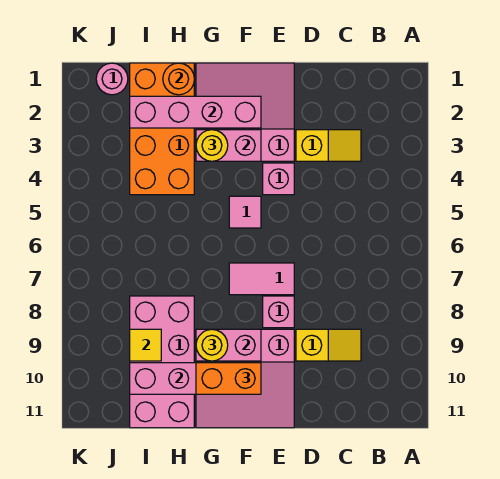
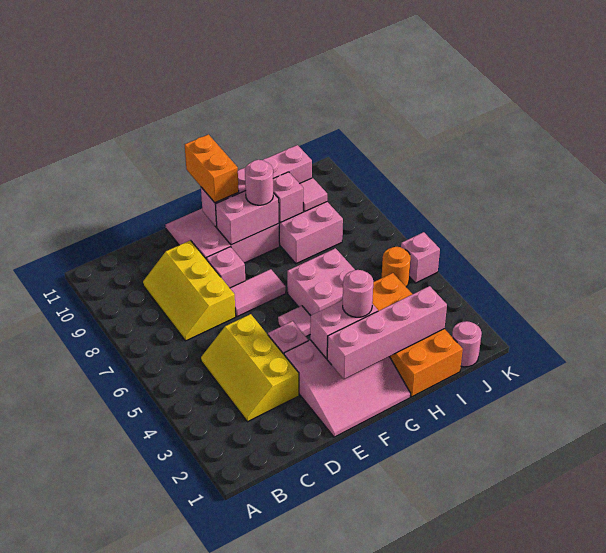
yellow 1x2 slope [296,130,361,161] -> yellow 2x3 slope [201,314,299,422]
yellow 1x2 slope [296,329,361,361] -> yellow 2x3 slope [143,240,236,341]
orange 1x2 brick [196,363,261,394] -> orange 1x2 brick turned to [185,134,239,203]
yellow 1x1 round brick [196,130,228,161] -> pink 1x1 round brick [343,270,373,317]
none -> pink 2x2 brick [287,248,355,316]
yellow 1x1 round brick [196,329,228,361] -> pink 1x1 round brick [245,160,273,205]
orange 1x1 round brick [163,63,194,95] -> orange 1x1 round brick moved to [382,247,411,287]
none -> pink 1x1 brick [273,172,303,222]
yellow 1x1 tile [130,329,161,361] -> pink 1x1 tile [300,178,327,211]
none -> pink 1x1 brick [401,232,440,283]

